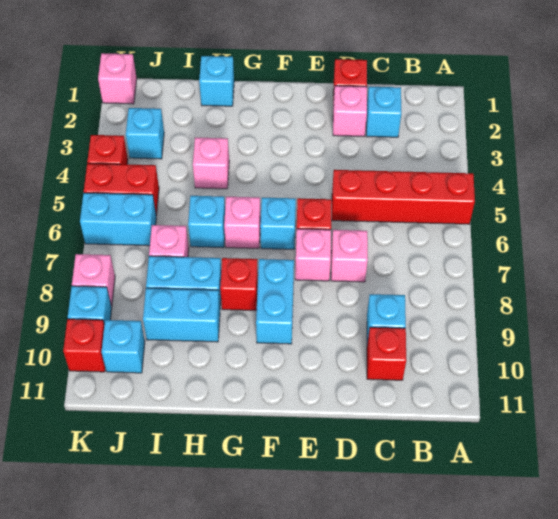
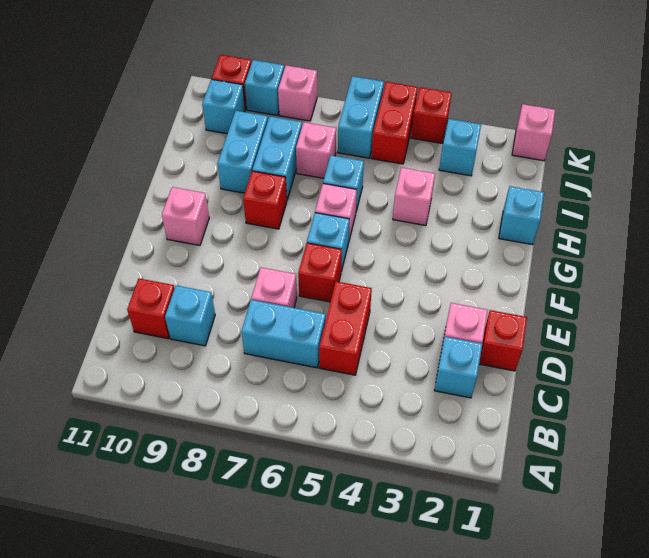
red 1x4 brick [332,170,475,224] -> red 1x2 brick [319,281,372,375]
pink 1x1 brick [295,229,331,281] -> pink 1x1 brick moved to [162,187,209,245]
cyan 1x2 brick [256,259,294,344] -> cyan 1x2 brick moved to [242,300,326,368]

